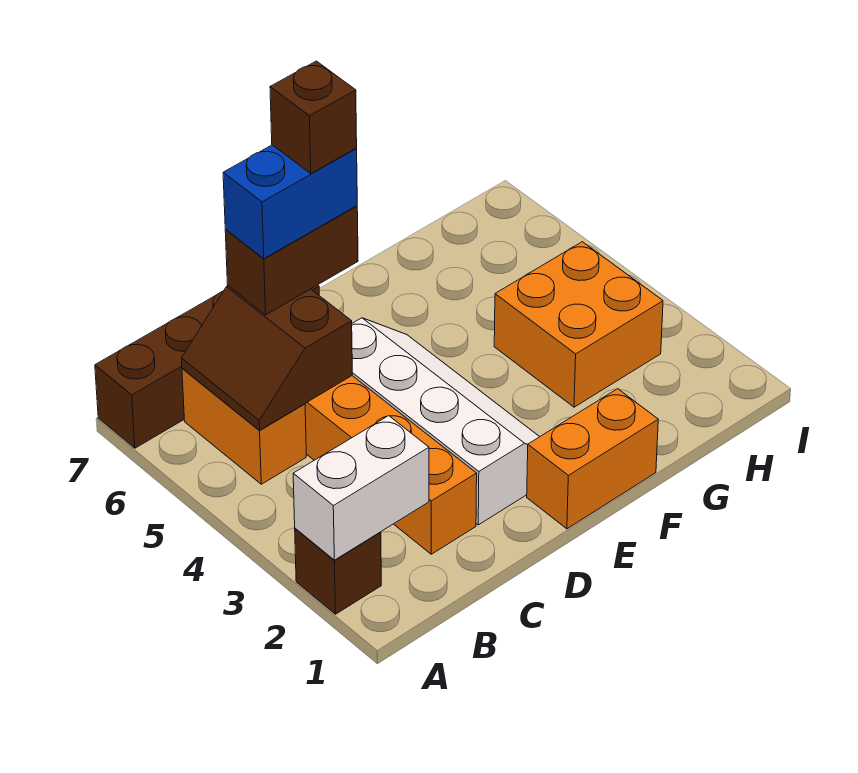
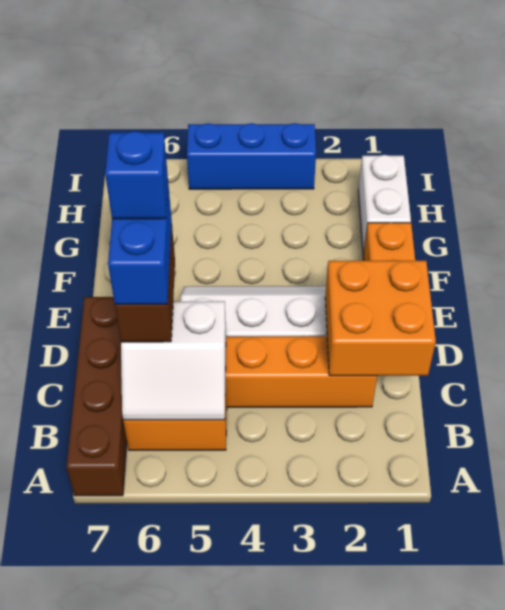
brown 1x1 brick [295,528,381,614] -> none
white 1x2 brick [293,416,429,560] -> white 1x2 brick moved to [358,155,411,255]
brown 2x2 slope [182,286,352,430] -> white 2x2 slope [121,301,226,420]
brown 1x1 brick [270,61,357,174] -> blue 1x1 brick [105,131,168,219]
orange 2x2 brick [494,242,663,407] -> orange 2x2 brick moved to [325,261,436,376]
none -> blue 1x3 brick [187,123,316,189]

